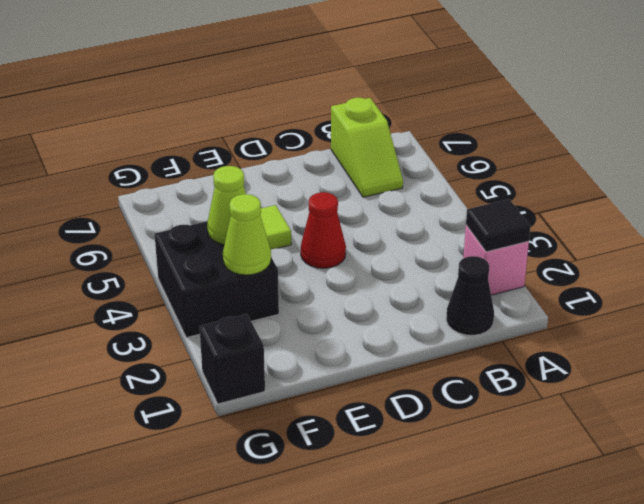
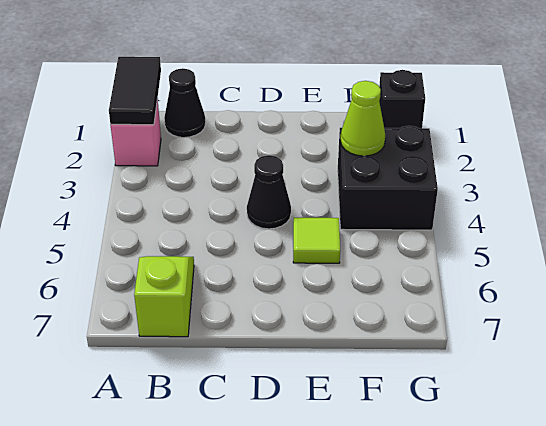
black 1x1 tile [466,199,530,252] -> black 1x2 tile [109,57,161,125]
red 1x1 cone [301,192,346,268] -> black 1x1 cone [247,155,291,229]
lime 1x1 cone [207,166,246,245] -> none

